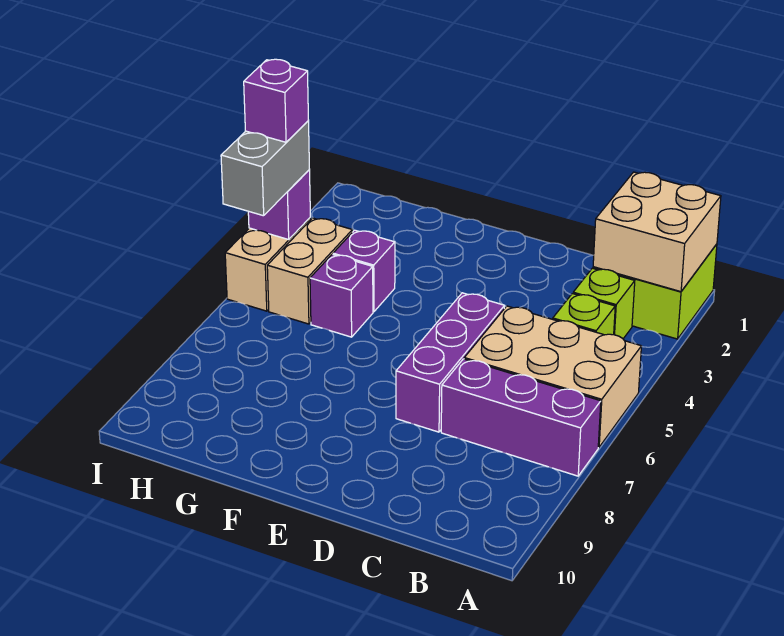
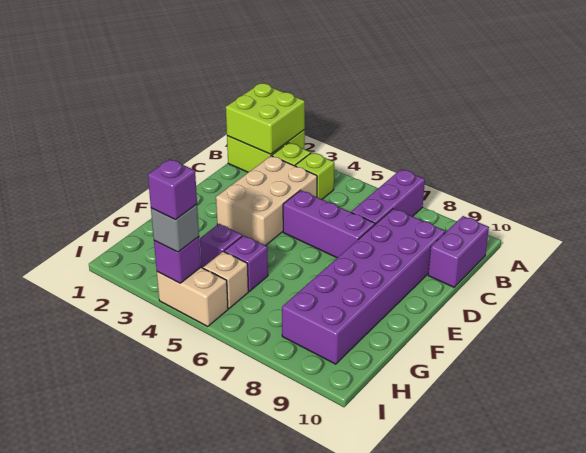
tan 2x2 brick [593,172,721,292] -> lime 2x2 brick [226,83,305,154]
tan 2x3 brick [464,306,641,447] -> tan 2x3 brick moved to [216,156,317,246]
none -> purple 1x2 brick [428,216,489,287]
none -> purple 2x6 brick [282,209,445,364]
tan 1x2 brick [267,218,352,324] -> tan 1x1 brick [203,251,248,309]
grey 1x2 brick [221,121,309,216] -> grey 1x1 brick [151,204,199,252]

